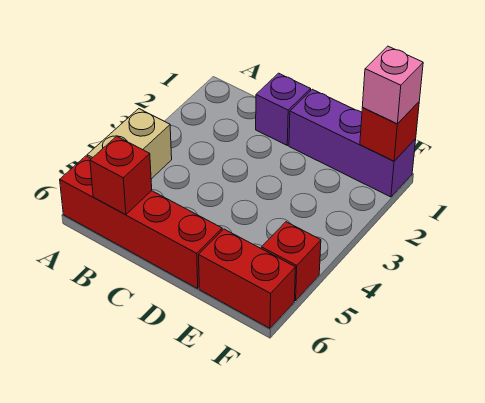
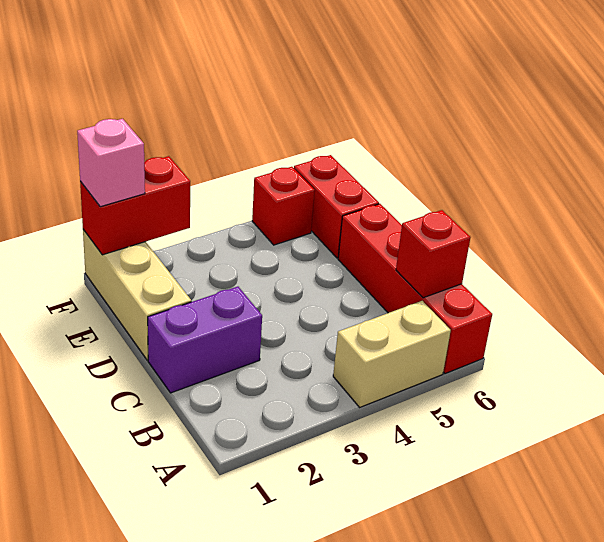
purple 1x1 brick [256,73,311,145] -> purple 1x2 brick [148,287,262,393]
purple 1x3 brick [289,89,416,197] -> tan 1x3 brick [83,230,191,361]
red 1x1 brick [360,102,419,161] -> red 1x2 brick [80,156,190,255]

